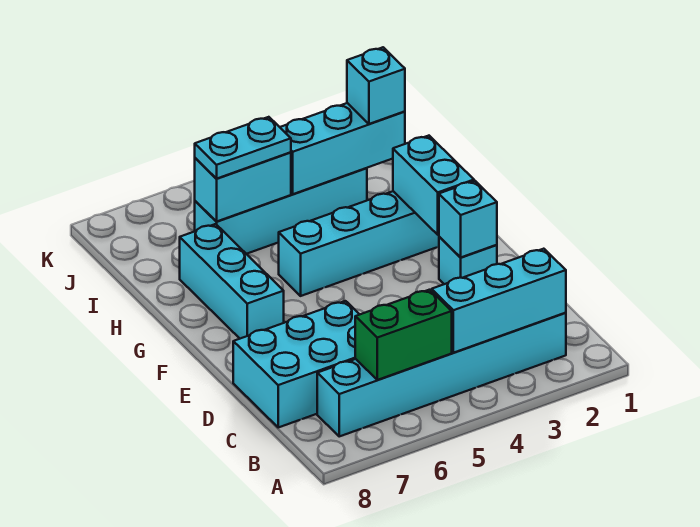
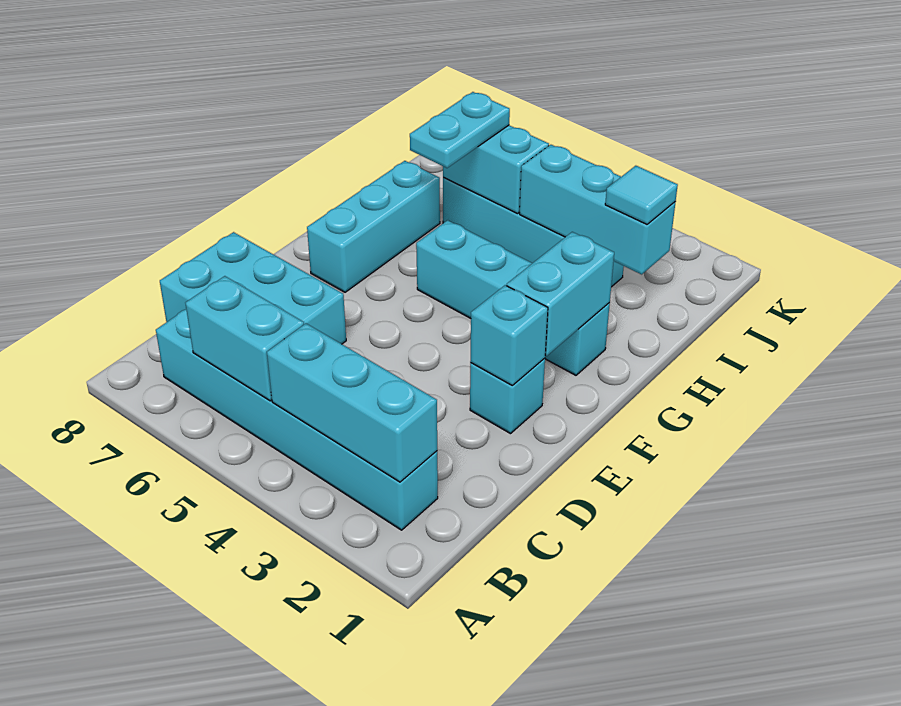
green 1x2 brick [355,290,452,380] -> cyan 1x2 brick [186,276,304,401]
cyan 1x1 brick [347,47,405,124] -> cyan 1x1 tile [605,166,678,224]
cyan 1x2 plate [195,117,291,178] -> cyan 1x2 plate turned to [410,92,510,168]

